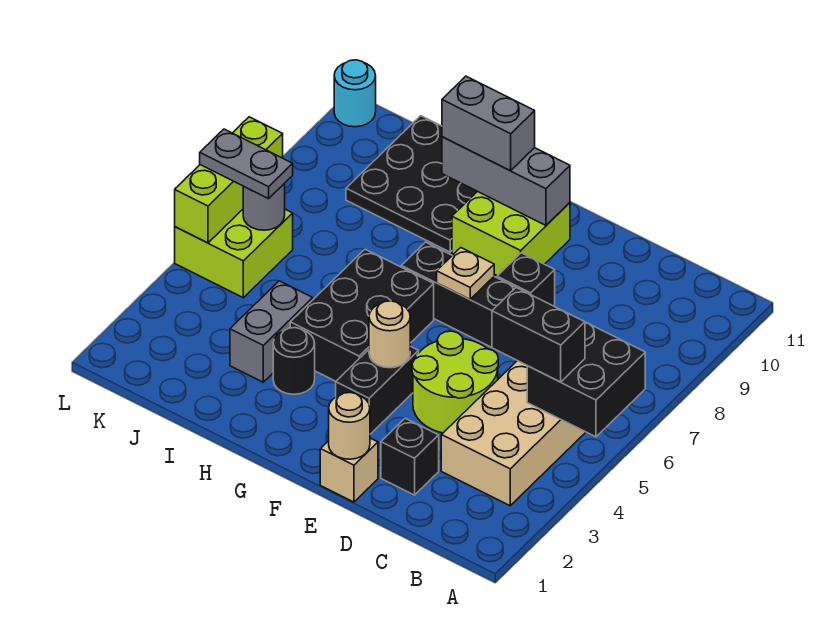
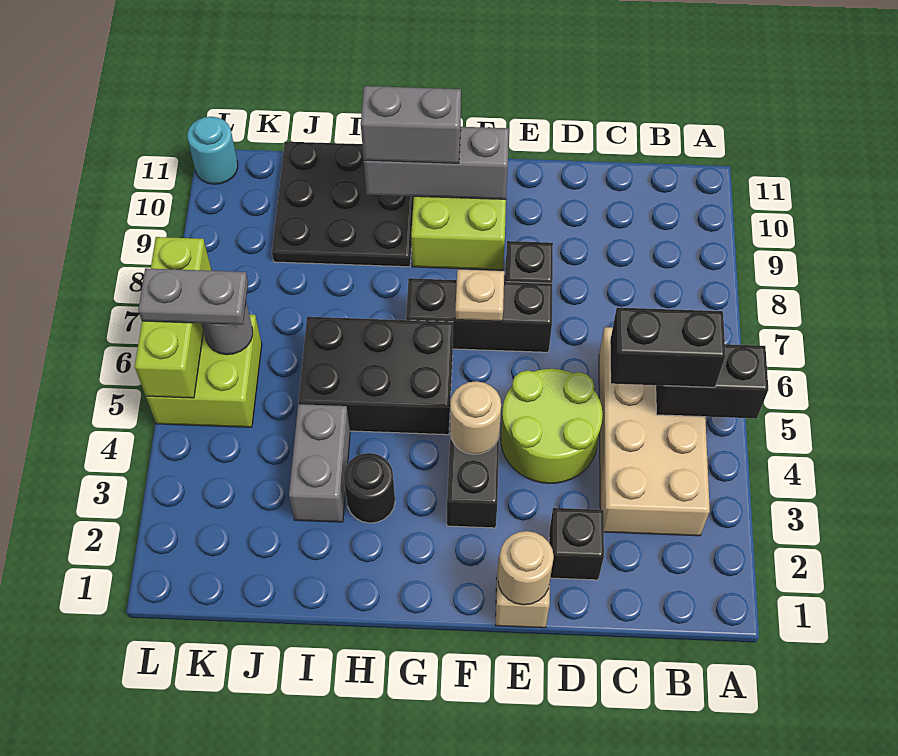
black 2x2 brick [527,322,645,437] -> black 1x2 brick [656,344,768,419]
black 2x3 brick [290,249,434,381] -> black 2x3 brick turned to [298,317,453,435]

